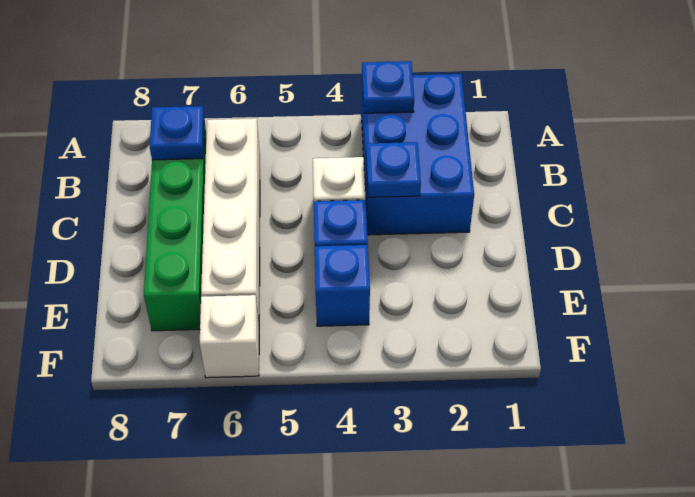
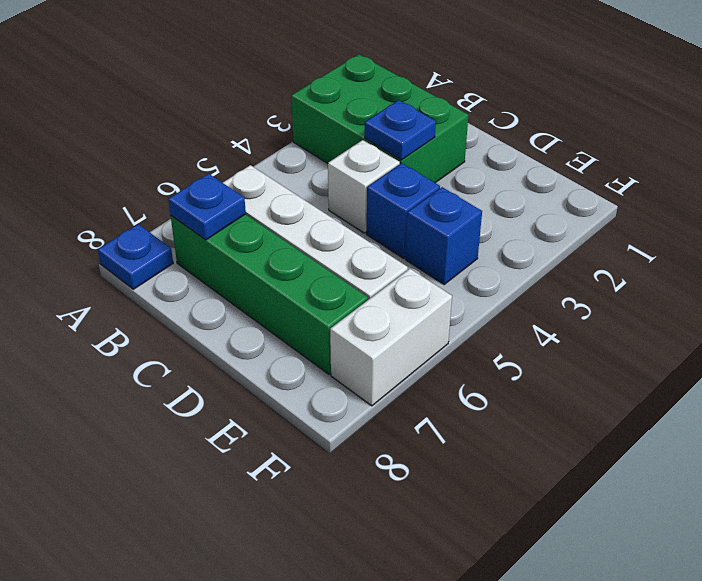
blue 2x3 brick [361,74,474,235] -> green 2x3 brick [291,54,468,183]
blue 1x1 plate [362,61,414,113] -> blue 1x1 plate moved to [98,224,173,289]
white 1x1 brick [200,295,259,378] -> white 1x2 brick [330,269,452,406]

